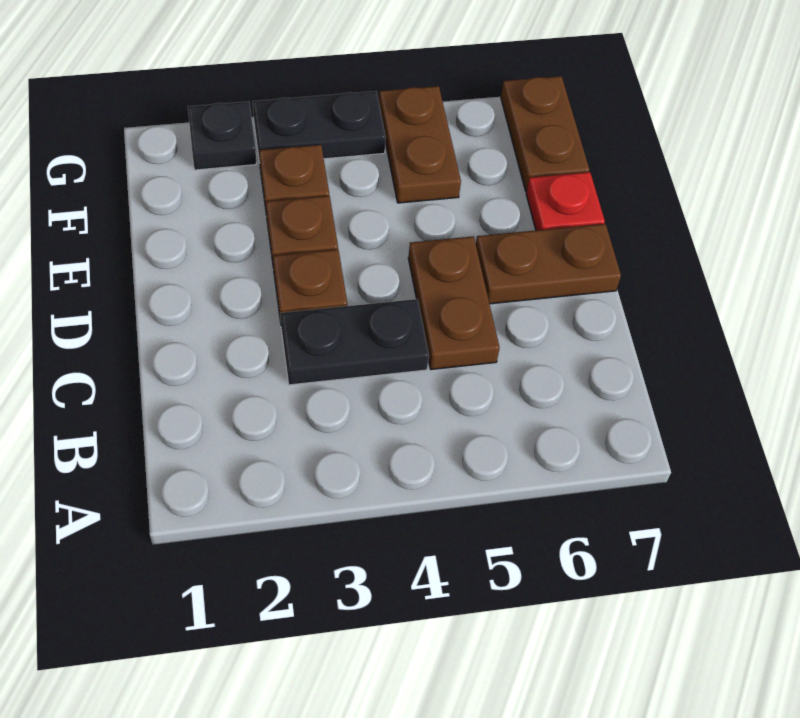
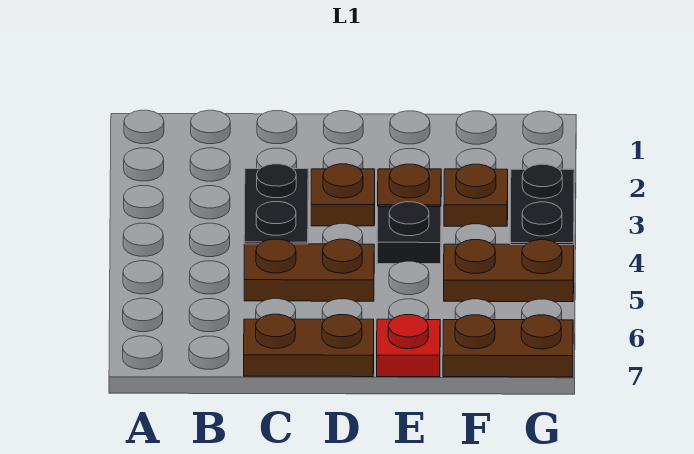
brown 1x2 plate [476,224,621,304] -> brown 1x2 plate turned to [244,314,374,377]
black 1x1 plate [188,102,256,170] -> black 1x1 plate moved to [377,202,441,264]

